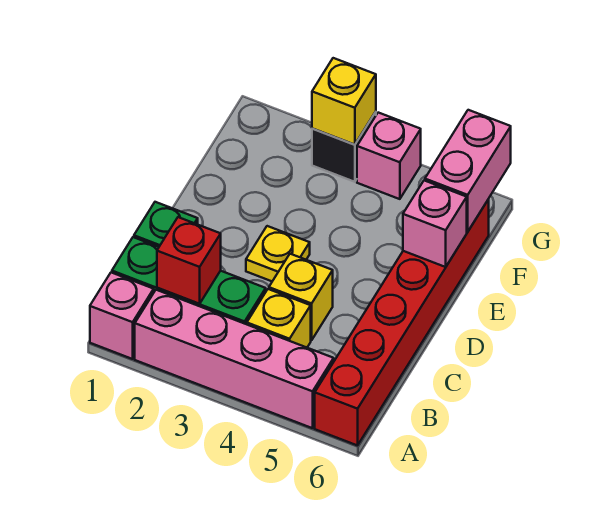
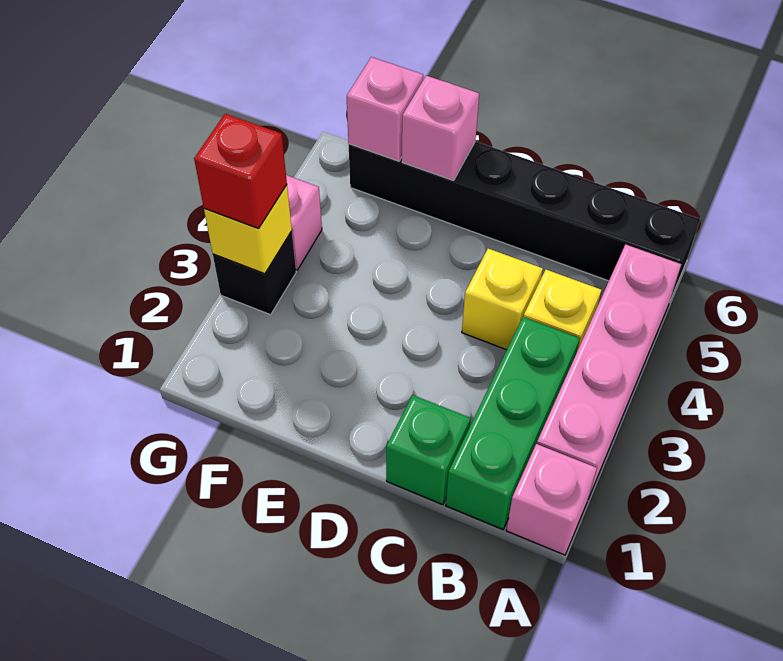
red 1x6 brick [315,199,489,446] -> black 1x6 brick [349,141,700,300]
red 1x1 brick [157,217,221,304] -> red 1x1 brick moved to [194,114,287,229]
yellow 1x1 plate [246,226,310,281] -> none
pink 1x2 brick [425,110,511,232] -> pink 1x1 brick [347,57,423,161]

